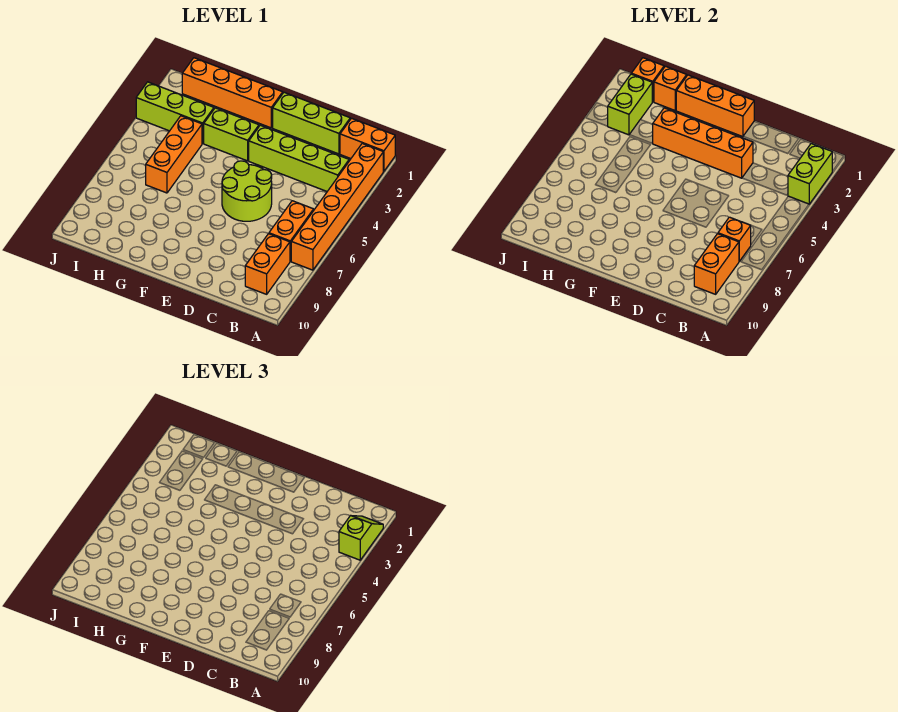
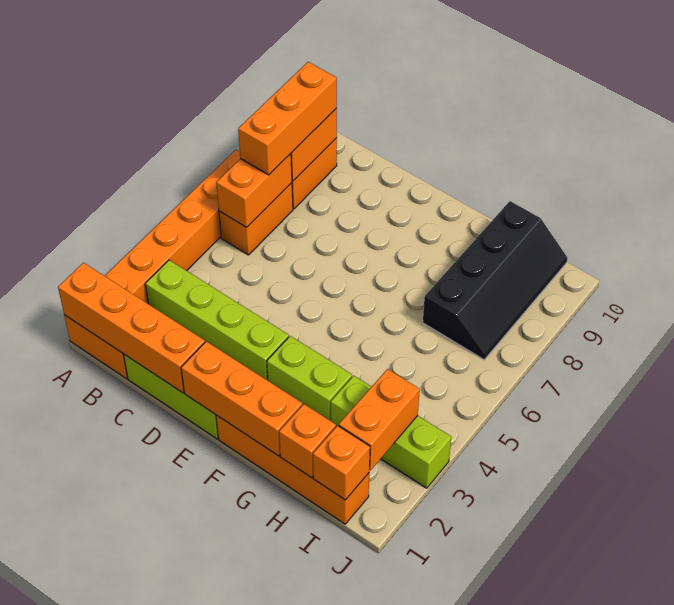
lime 1x2 brick [788,143,832,204] -> none
lime 1x2 slope [339,516,383,560] -> none
orange 1x1 brick [718,217,751,261] -> orange 1x2 brick [216,154,292,227]
orange 1x4 brick [653,108,753,178] -> orange 1x4 brick moved to [58,263,205,393]
lime 2x2 round brick [222,161,272,221] -> none
orange 1x3 brick [146,116,202,193] -> orange 1x3 brick moved to [238,62,337,175]
none -> black 2x4 slope [423,201,567,360]
lime 1x2 brick [608,74,652,135] -> orange 1x2 brick [339,369,420,470]

